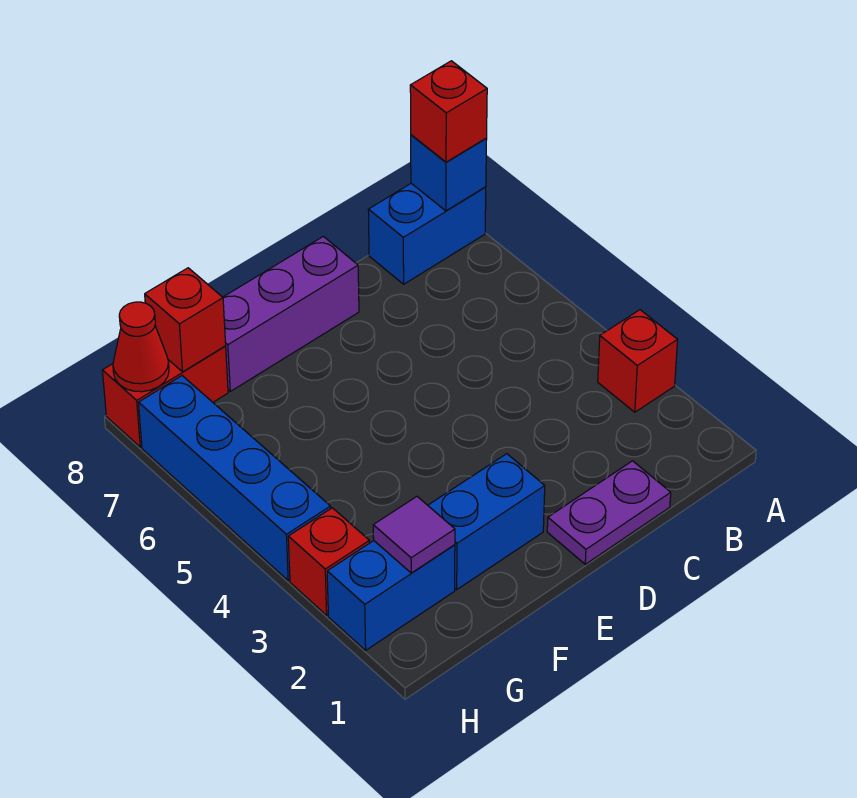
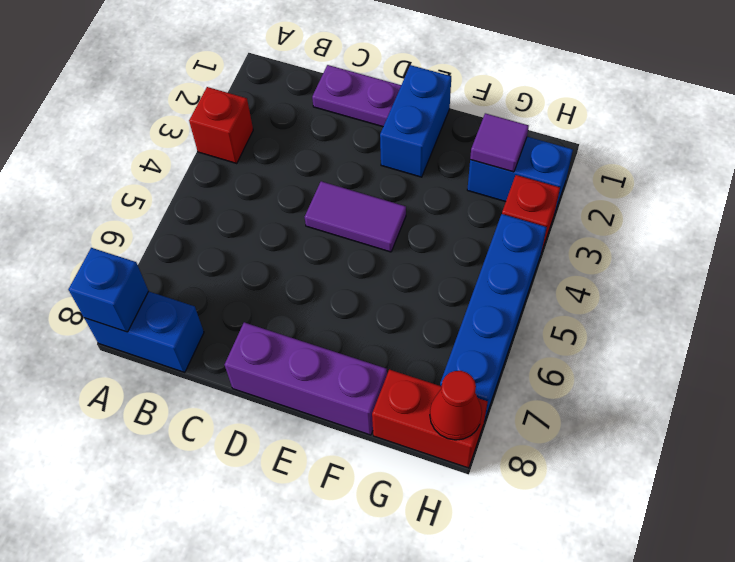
red 1x1 brick [410,61,487,162] -> none
none -> purple 1x2 tile [305,181,406,252]
blue 1x2 brick [428,454,545,589] -> blue 1x2 brick turned to [380,65,451,177]
red 1x1 brick [145,268,226,372] -> none

